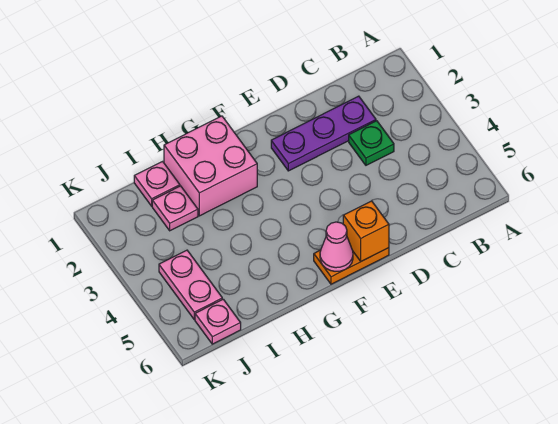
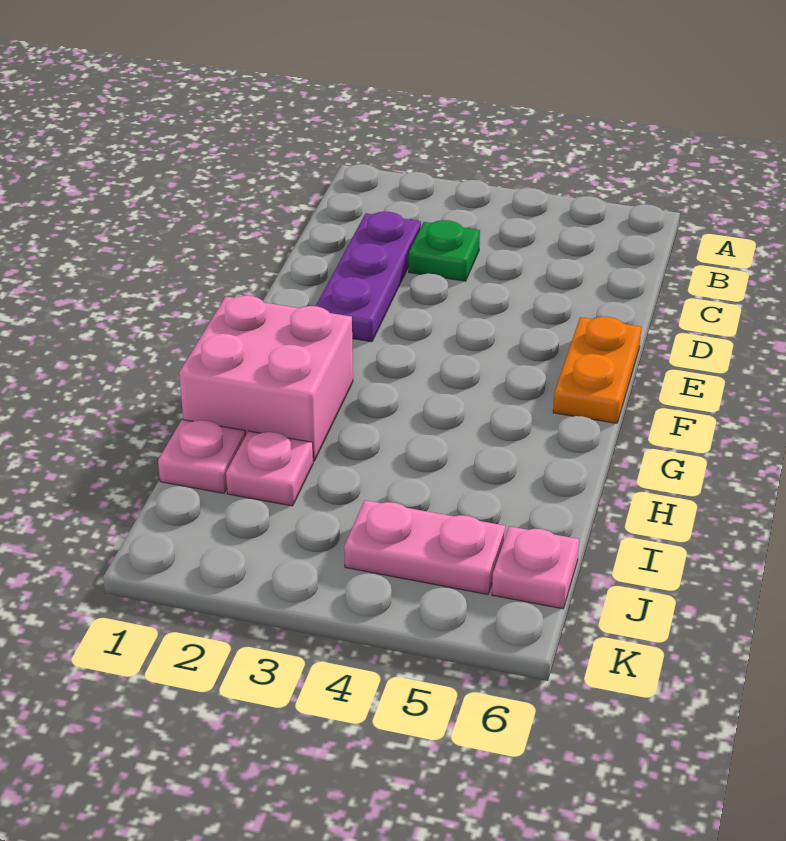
orange 1x1 brick [343,201,389,261] -> none
pink 1x1 cone [320,222,353,271] -> none

